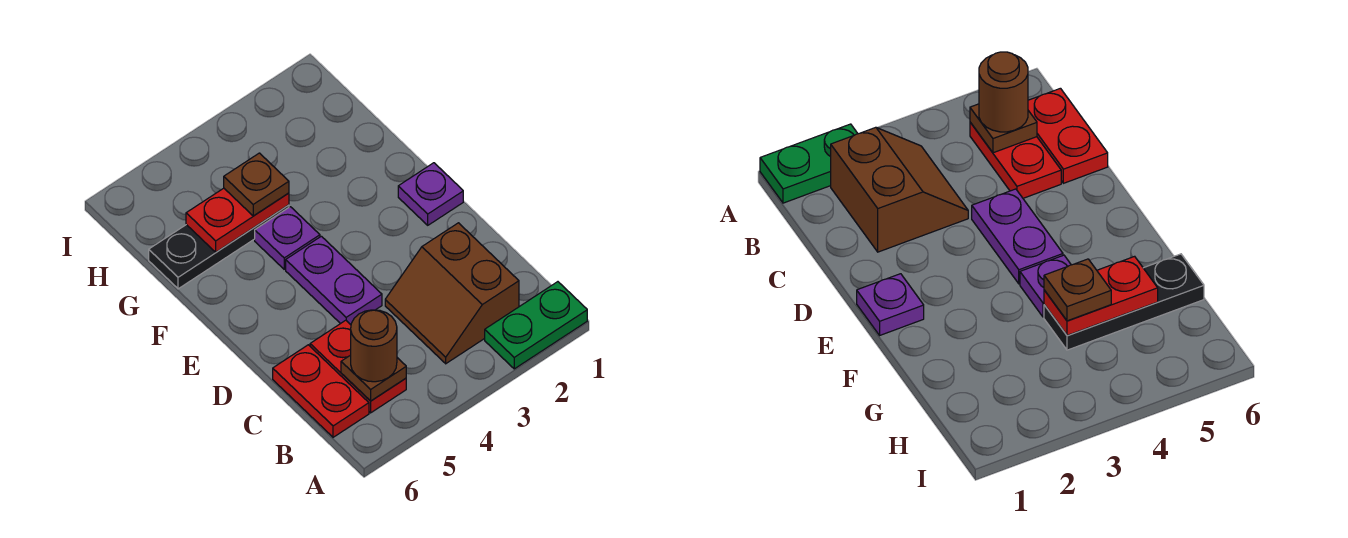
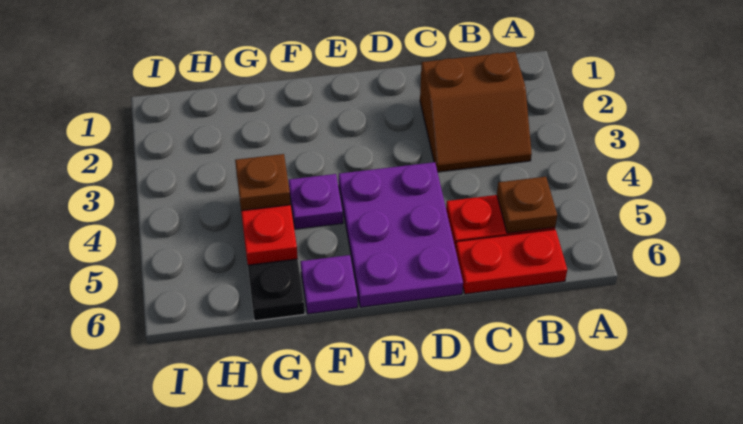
green 1x2 plate [485,282,587,369] -> none
brown 1x1 round brick [351,310,397,382] -> none
purple 1x2 plate [286,236,382,325] -> purple 2x3 plate [339,162,463,307]
purple 1x1 plate [398,163,463,225] -> purple 1x1 plate moved to [301,255,358,314]

